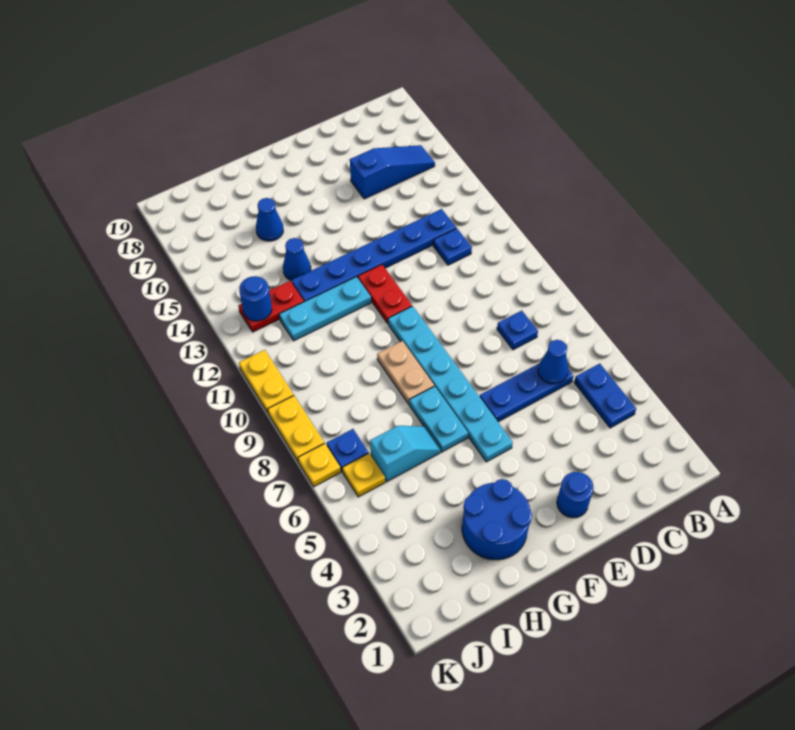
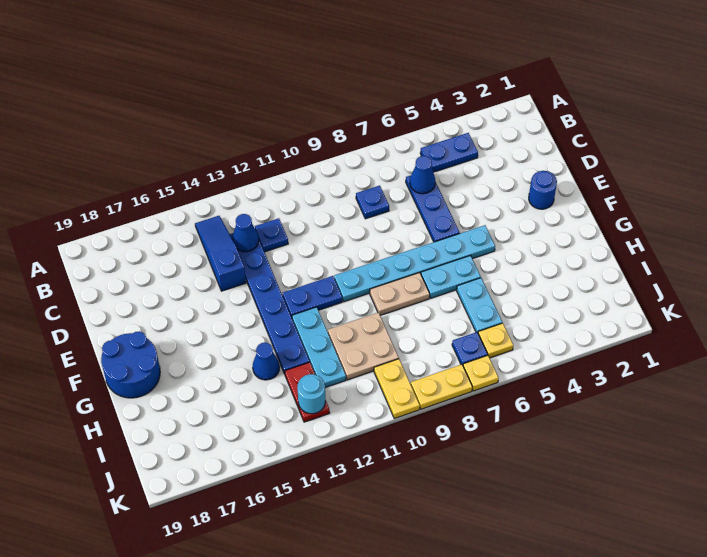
blue 1x3 slope [350,145,435,199] -> blue 1x3 slope moved to [195,216,246,291]
red 1x2 plate [358,265,412,323] -> blue 1x2 plate [283,276,342,317]
blue 2x2 round brick [462,479,532,560] -> blue 2x2 round brick moved to [101,331,160,398]
cyan 1x2 slope [370,426,441,482] -> cyan 1x2 plate [457,278,502,332]
none -> tan 2x2 plate [328,312,399,380]
blue 1x1 cone [256,198,283,241] -> blue 1x1 cone moved to [232,214,259,252]
blue 1x1 round brick [239,276,272,321] -> cyan 1x1 round brick [297,374,325,414]
yellow 1x2 plate [239,350,294,413] -> yellow 1x2 plate turned to [374,359,420,419]

